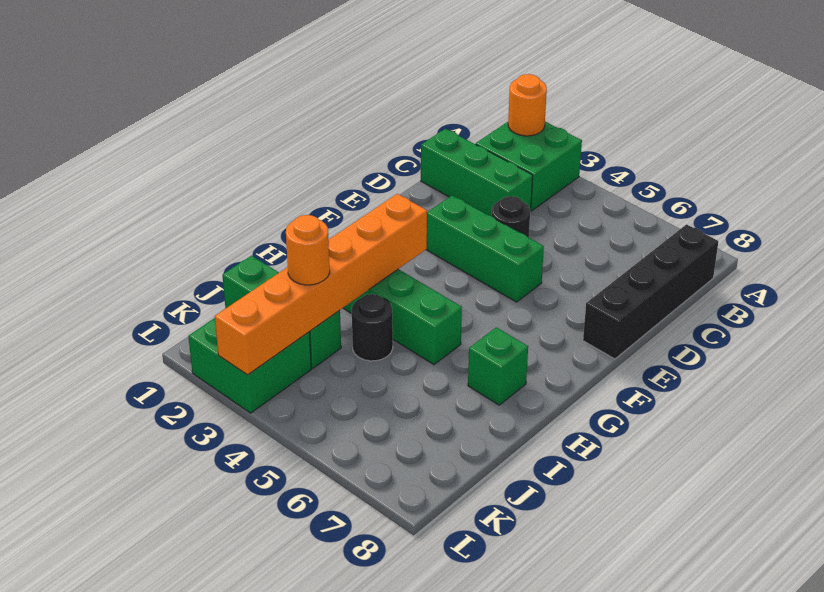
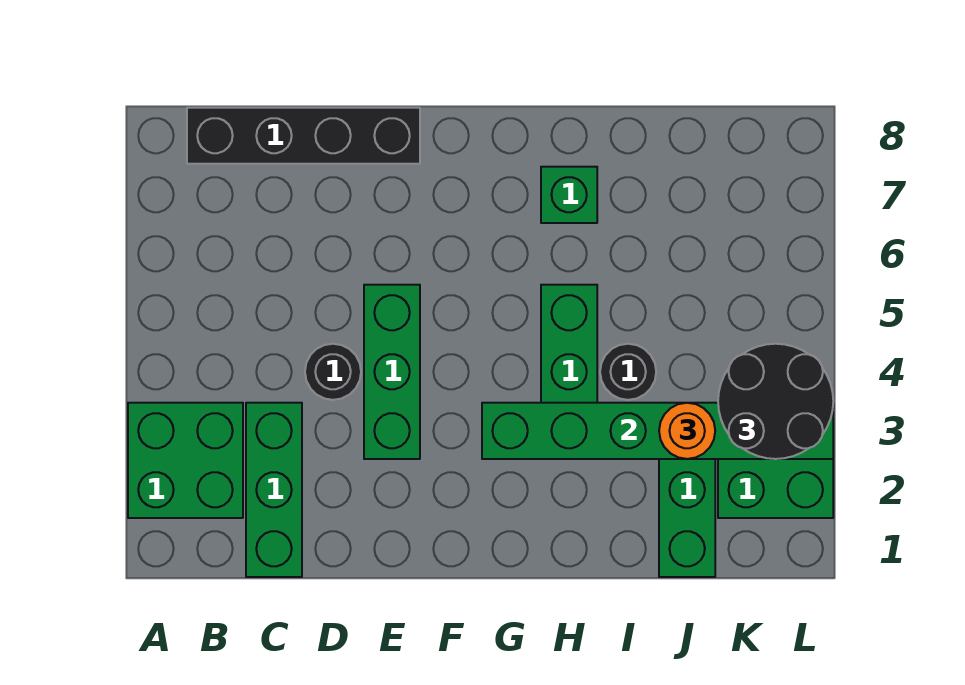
orange 1x1 round brick [508,74,547,136] -> none
orange 1x6 brick [215,194,427,375] -> green 1x6 brick [482,403,833,459]
none -> black 2x2 round brick [718,344,833,459]

